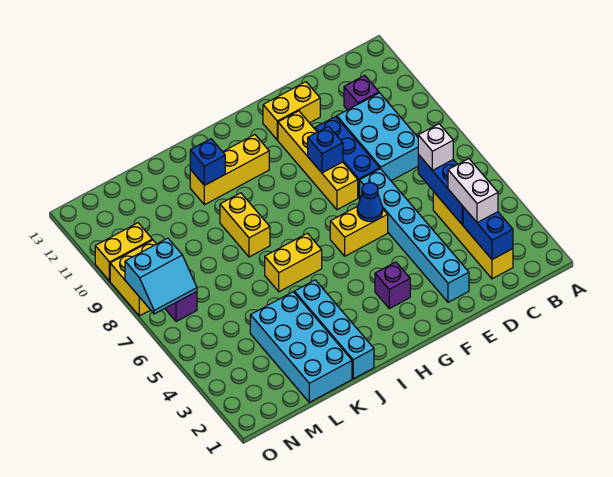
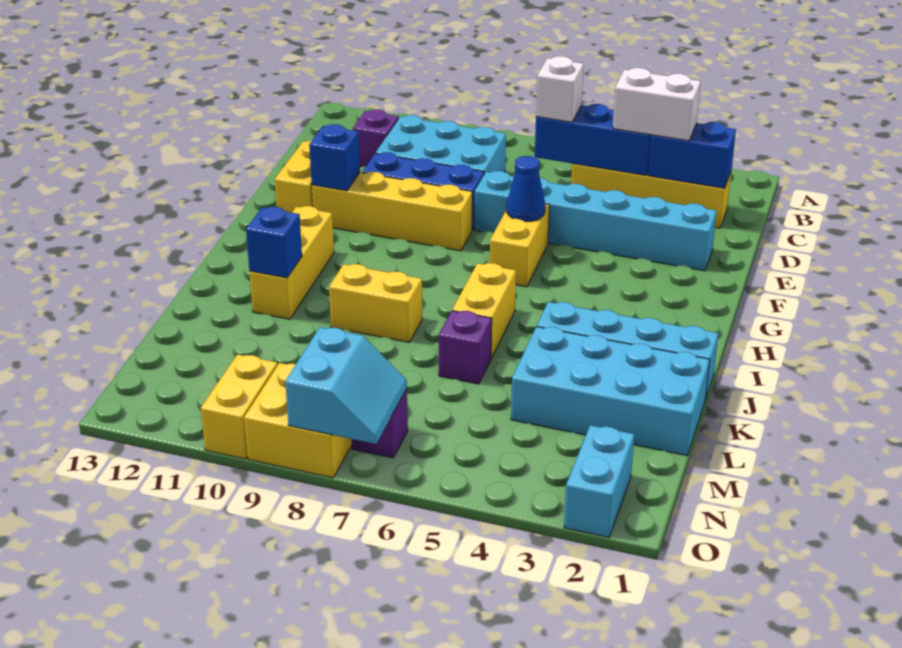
blue 1x1 brick [308,126,343,173] -> blue 1x1 brick moved to [309,124,360,191]
purple 1x1 brick [375,262,410,309] -> purple 1x1 brick moved to [439,311,492,384]
none -> cyan 1x2 brick [564,425,634,538]

